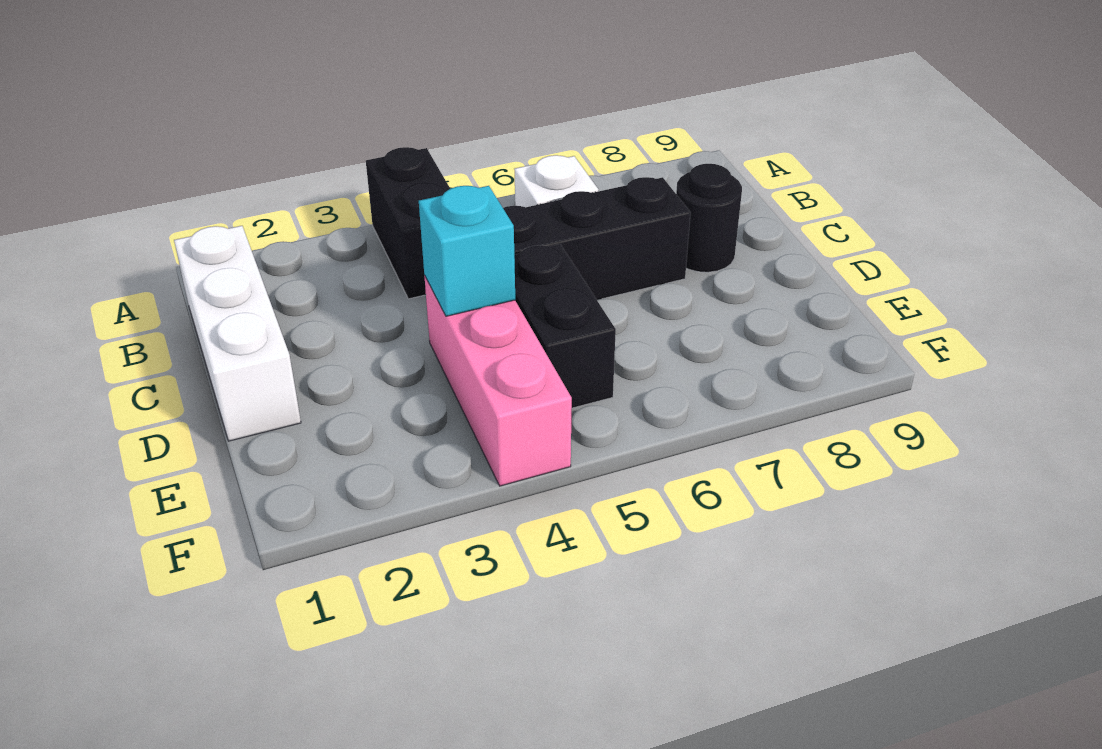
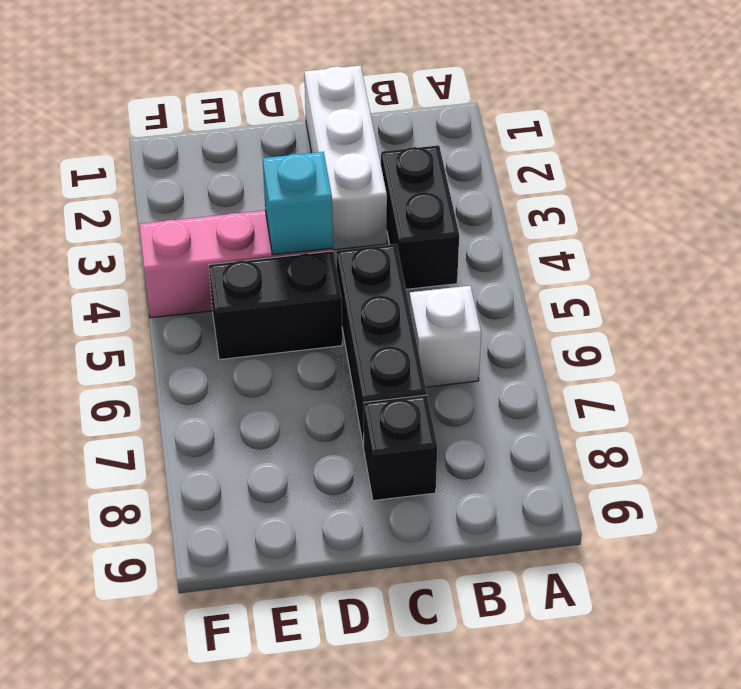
black 1x2 brick [366,147,450,299] -> black 1x2 brick turned to [381,145,459,289]
white 1x3 brick [174,226,301,441] -> white 1x3 brick turned to [304,65,387,250]
black 1x1 round brick [676,164,742,272] -> black 1x1 brick [364,395,437,501]

